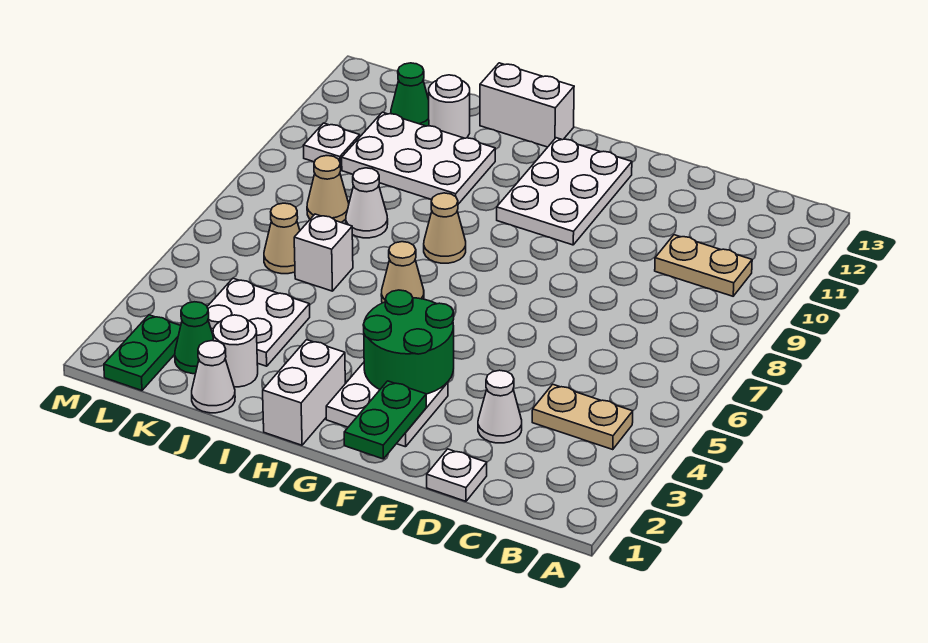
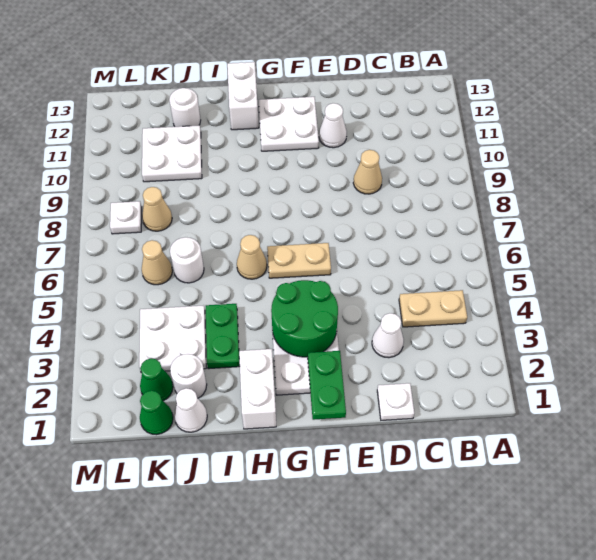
tan 1x2 plate [655,235,752,296] -> tan 1x2 plate moved to [267,243,331,278]
white 2x3 plate [497,138,632,245] -> white 2x2 plate [259,97,319,151]
tan 1x1 cone [424,193,466,263] -> tan 1x1 cone moved to [353,150,382,194]
white 1x2 brick [480,63,574,147] -> white 1x2 brick turned to [227,62,259,130]
white 2x3 plate [342,112,495,204] -> white 2x2 plate [142,125,202,182]
white 1x1 brick [294,214,353,291] -> white 1x1 round brick [170,237,204,283]
white 1x1 cone [346,168,388,238] -> white 1x1 cone moved to [319,103,347,148]
green 1x1 cone [391,63,429,126] -> green 1x1 cone moved to [140,391,173,435]
green 1x2 plate [104,315,181,390] -> green 1x2 plate moved to [206,304,240,369]
white 1x1 plate [303,123,360,169] -> white 1x1 plate moved to [110,201,142,234]

